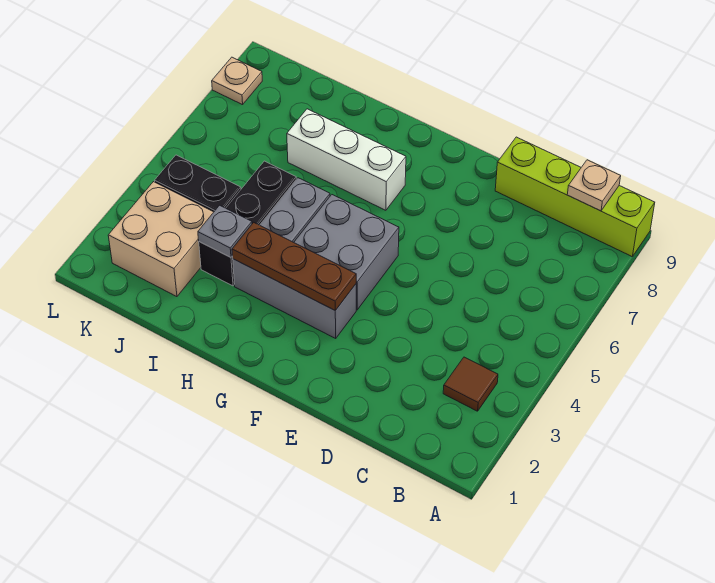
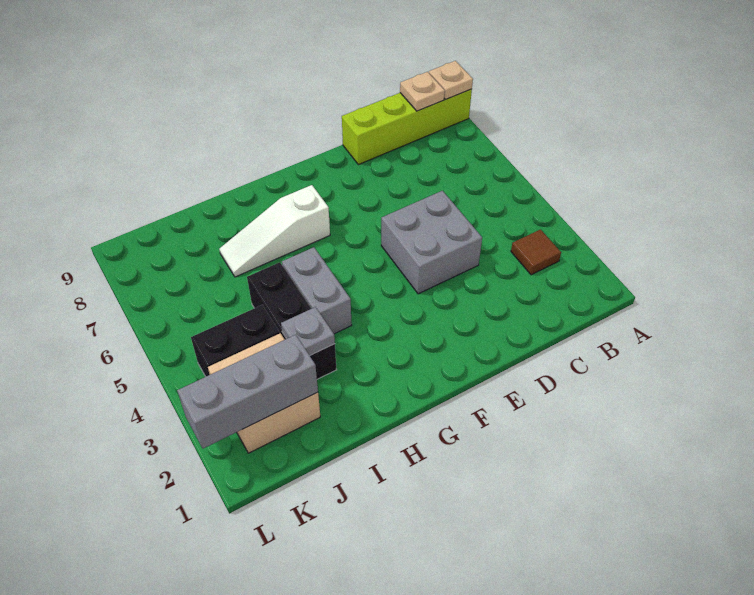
grey 1x3 brick [233,259,356,338] -> grey 1x3 brick moved to [177,335,318,448]
brown 1x3 plate [232,222,356,310] -> none
grey 2x2 brick [294,195,399,310] -> grey 2x2 brick moved to [381,191,482,294]
white 1x3 brick [287,109,406,210] -> white 1x3 slope [219,185,330,277]
tan 1x1 plate [212,57,262,105] -> tan 1x1 plate moved to [429,61,473,100]

